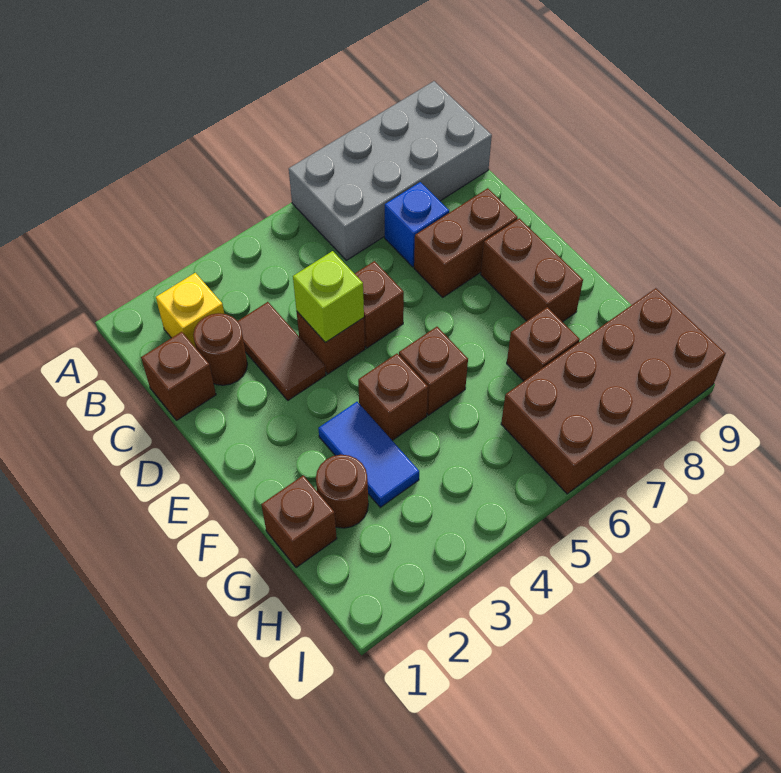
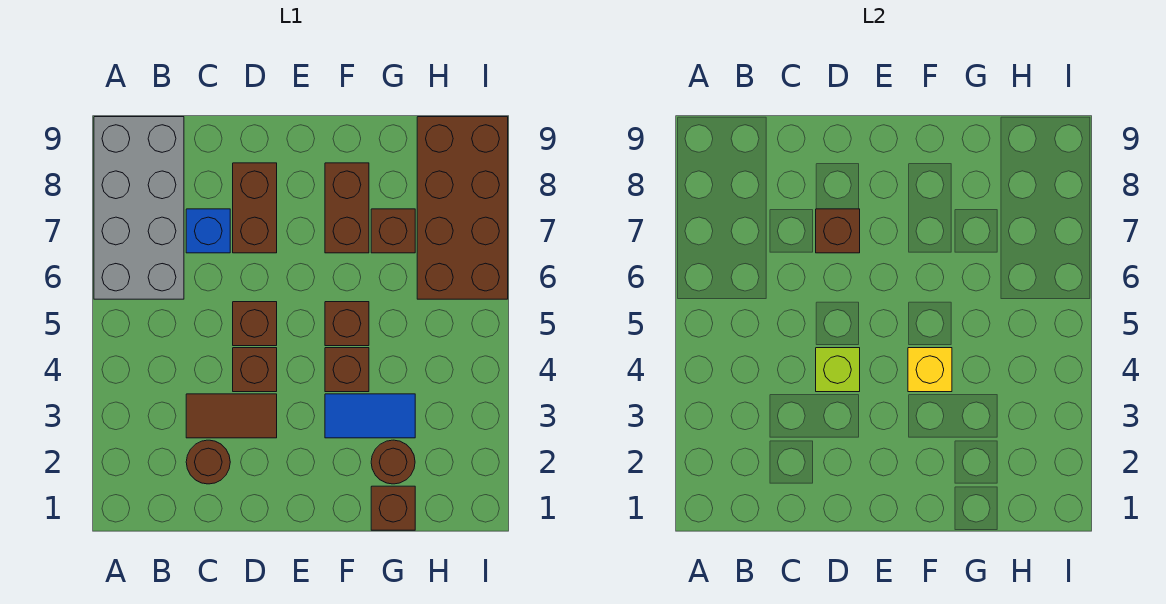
yellow 1x1 brick [156,273,224,348] -> yellow 1x1 brick moved to [908,348,952,392]
brown 1x1 brick [141,332,216,420] -> brown 1x1 brick moved to [816,209,860,253]
brown 1x2 brick [481,218,583,322] -> brown 1x2 brick turned to [325,163,369,253]

